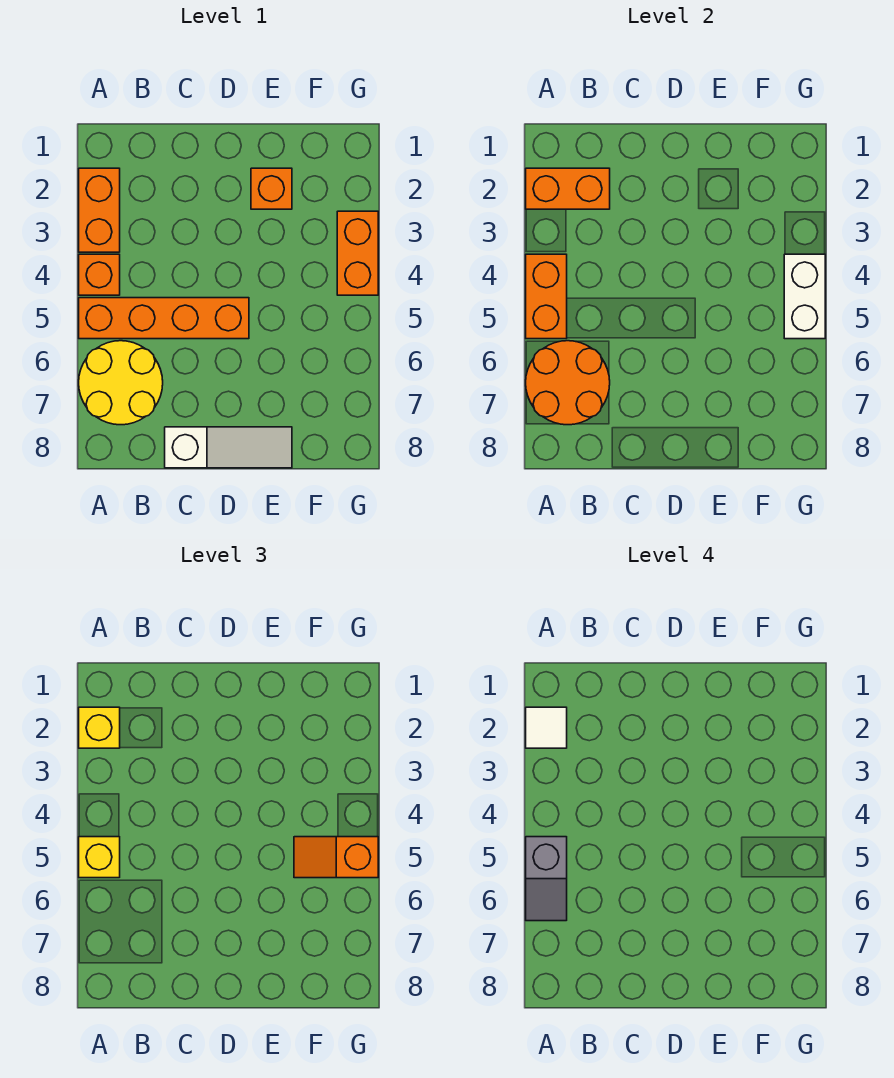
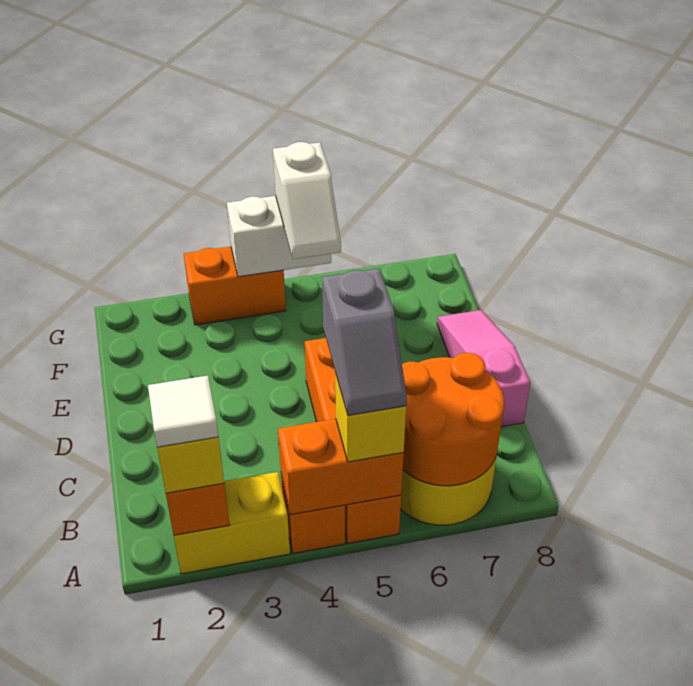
orange 1x2 brick [79,168,120,252] -> yellow 1x2 brick [174,472,290,574]
grey 1x2 slope [526,837,567,921] -> grey 1x2 slope turned to [322,269,407,415]
white 1x3 slope [165,427,292,468] -> pink 1x3 slope [437,310,530,427]
orange 1x1 brick [251,168,292,209] -> none
orange 1x2 slope [294,837,378,878] -> white 1x2 slope [273,142,341,259]

